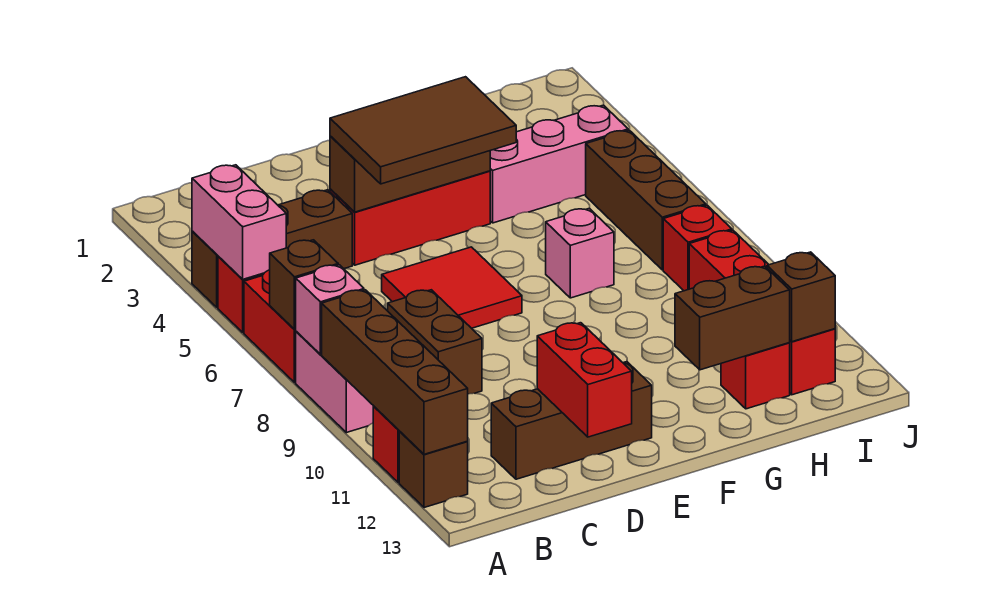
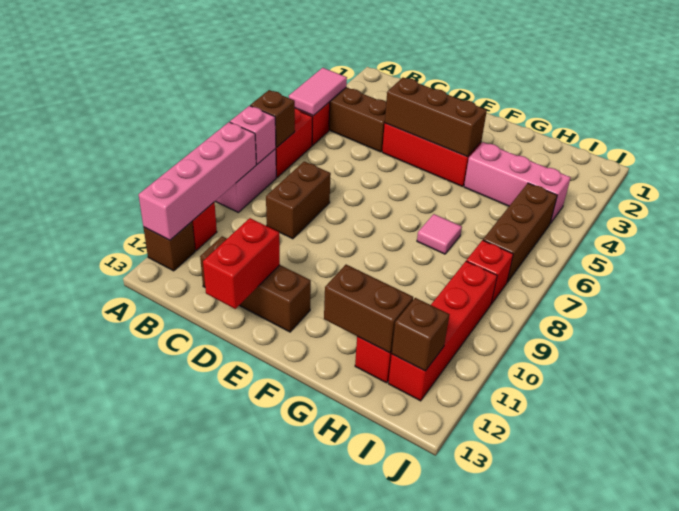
pink 1x2 brick [192,165,286,279] -> pink 1x2 tile [289,68,347,116]
brown 1x4 brick [322,290,468,454] -> pink 1x4 brick [139,122,256,240]
brown 2x3 tile [330,77,516,184] -> none
red 2x2 tile [382,247,522,328] -> none
pink 1x1 brick [546,208,614,298] -> pink 1x1 tile [417,214,462,254]

